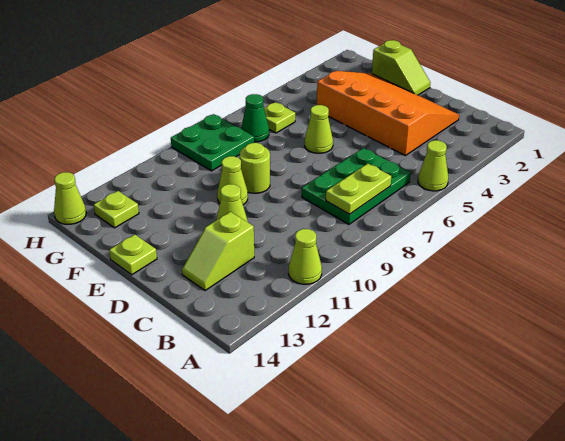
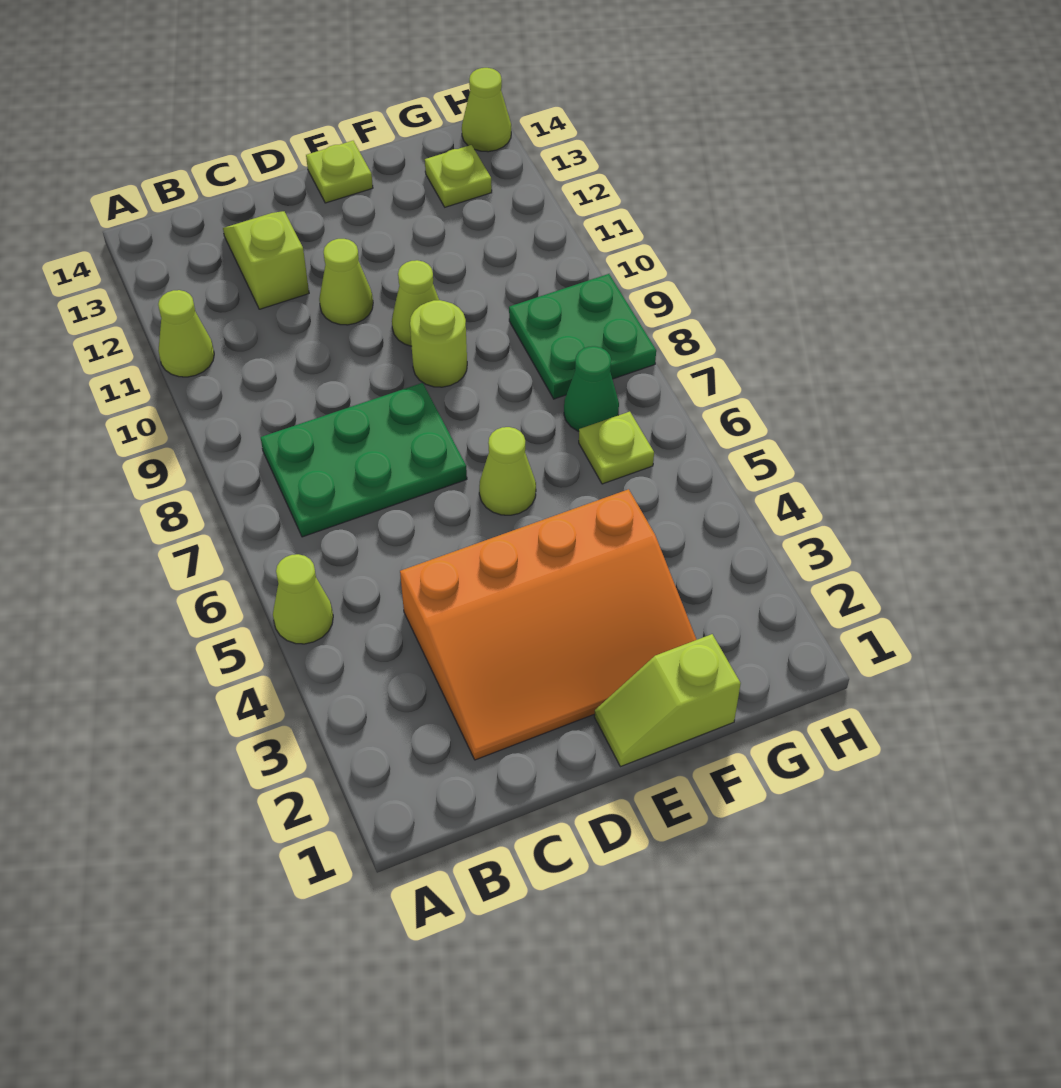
green 2x3 plate [302,148,410,224] -> green 2x3 plate turned to [260,383,467,537]
lime 1x2 plate [326,164,391,214] -> none

